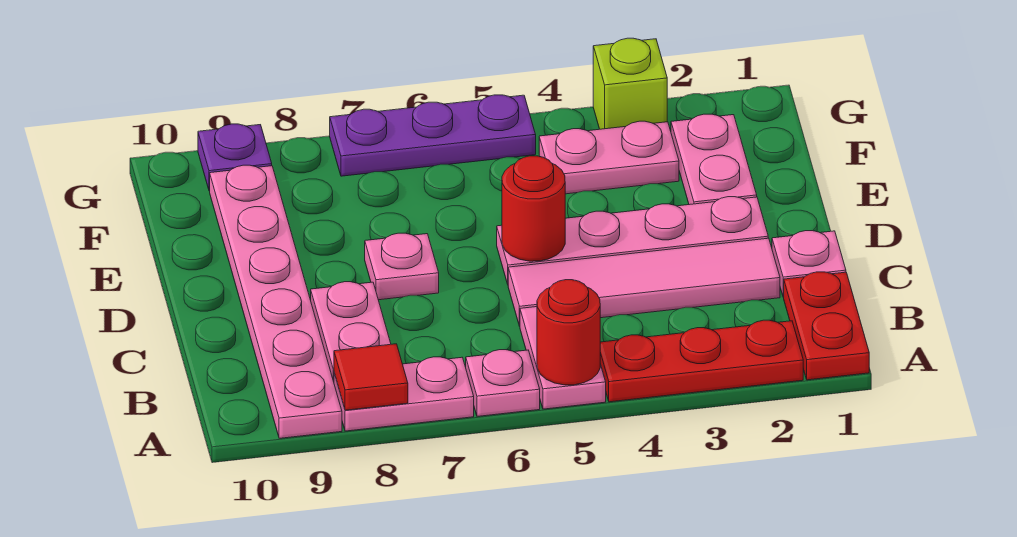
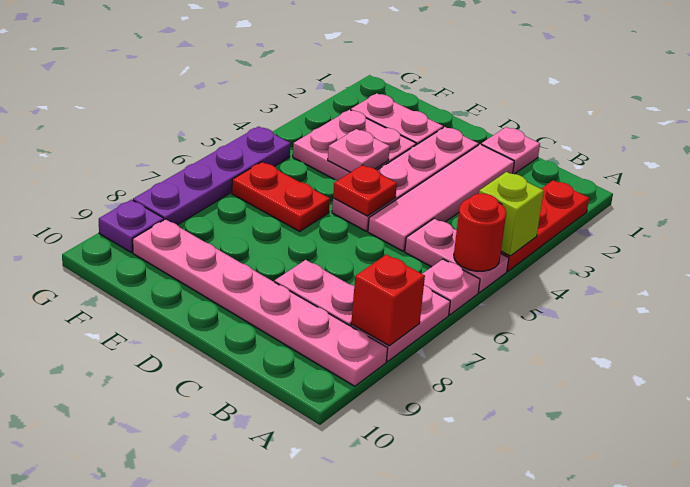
red 1x2 plate [784,272,869,380] -> red 1x2 plate moved to [232,162,330,231]
red 1x1 tile [334,344,408,410] -> red 1x1 brick [351,255,425,346]
red 1x1 round brick [502,156,565,261] -> red 1x1 plate [333,165,397,216]
pink 1x1 plate [365,233,439,300] -> pink 1x1 plate moved to [328,129,390,172]
pink 1x2 plate [539,121,679,194] -> pink 2x2 plate [293,110,416,181]
lime 1x1 brick [593,38,667,129] -> lime 1x1 brick moved to [479,172,544,256]
purple 1x3 plate [330,95,536,176] -> purple 1x4 plate [133,126,290,225]

